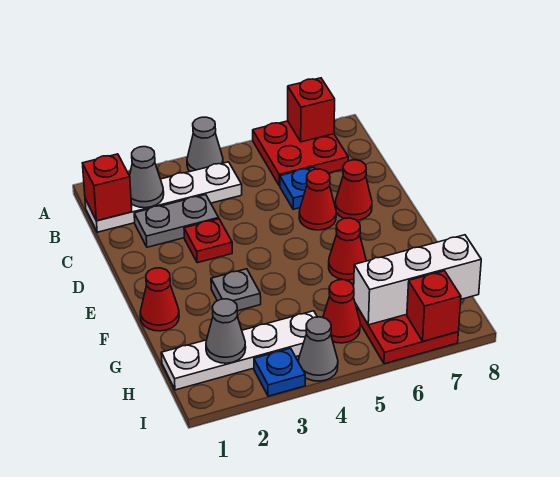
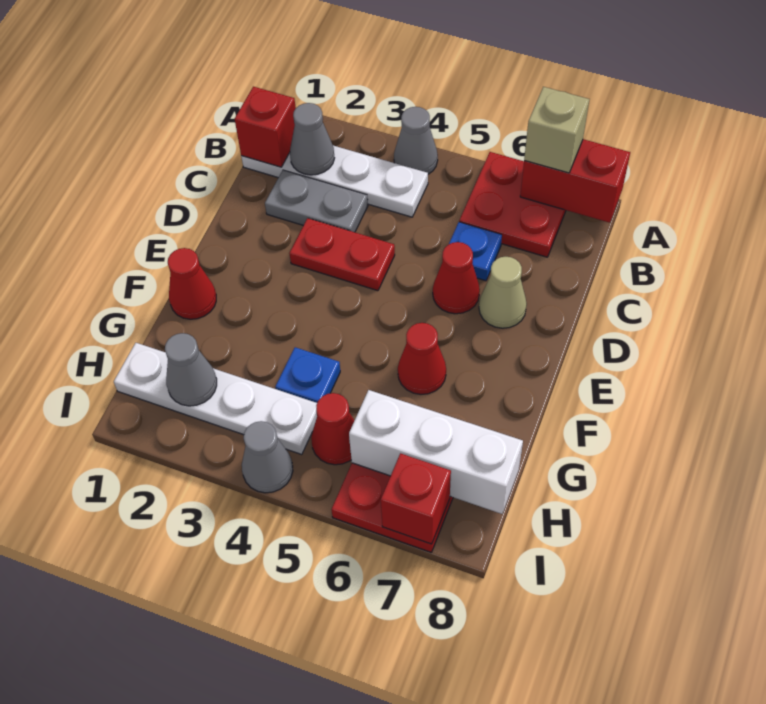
red 1x1 brick [288,78,335,142] -> red 1x2 brick [520,139,630,223]
none -> tan 1x1 brick [524,87,589,173]
red 1x1 plate [184,219,232,263] -> red 1x2 plate [289,218,395,291]
red 1x1 cone [335,160,372,220] -> tan 1x1 cone [479,257,527,328]
grey 1x1 plate [211,269,261,311] -> none
blue 1x1 plate [254,348,305,396] -> blue 1x1 plate moved to [275,347,340,403]

